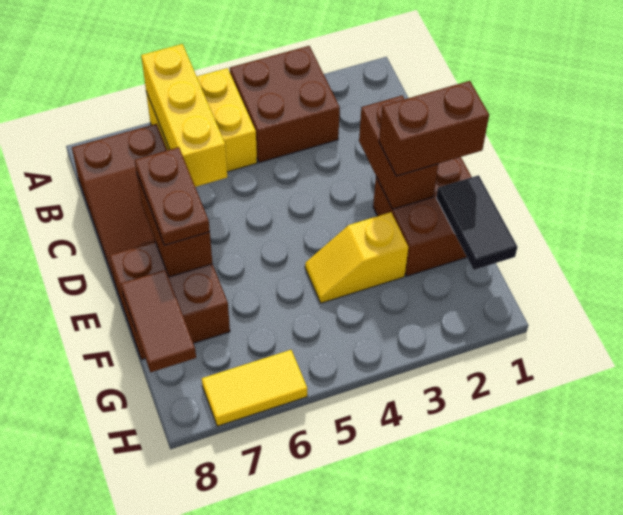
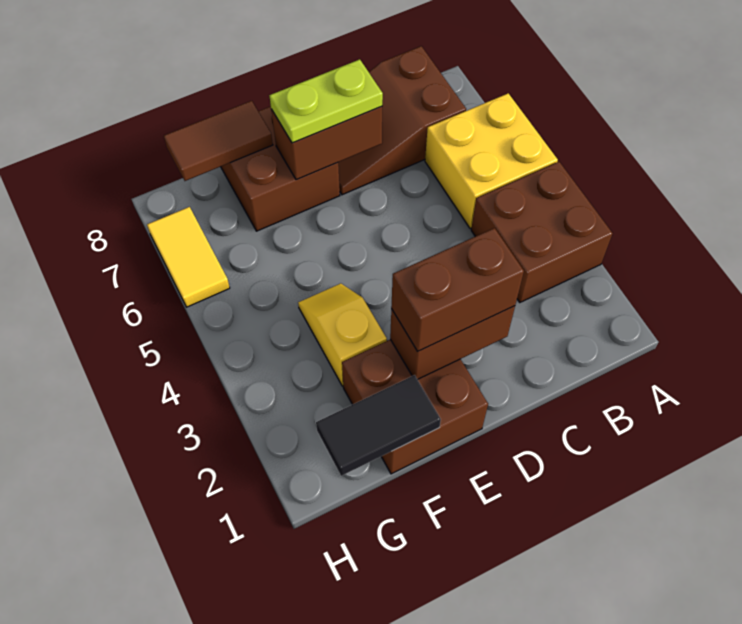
yellow 1x3 brick [141,44,227,187] -> none
brown 1x2 plate [135,147,210,245] -> lime 1x2 plate [269,59,383,143]
brown 1x2 brick [379,81,489,176] -> brown 1x2 brick turned to [391,228,524,351]

